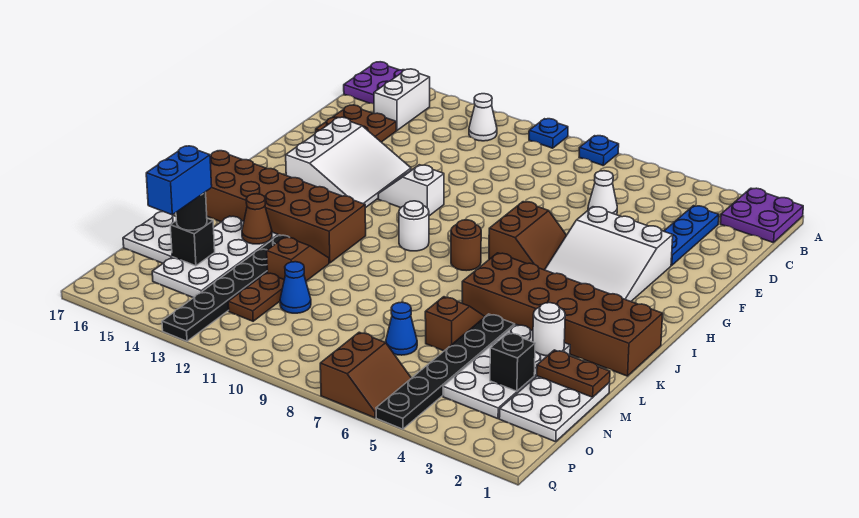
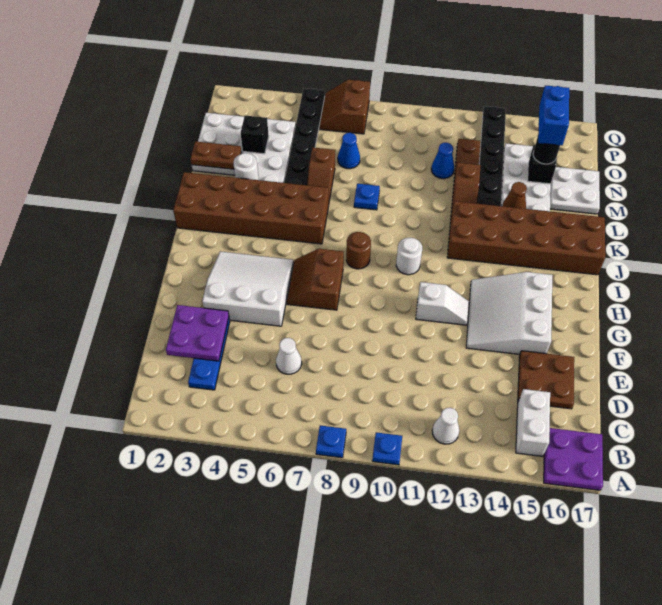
purple 2x2 plate [720,188,803,243] -> purple 2x2 plate moved to [166,305,229,361]
none -> blue 1x1 plate [354,184,380,210]

